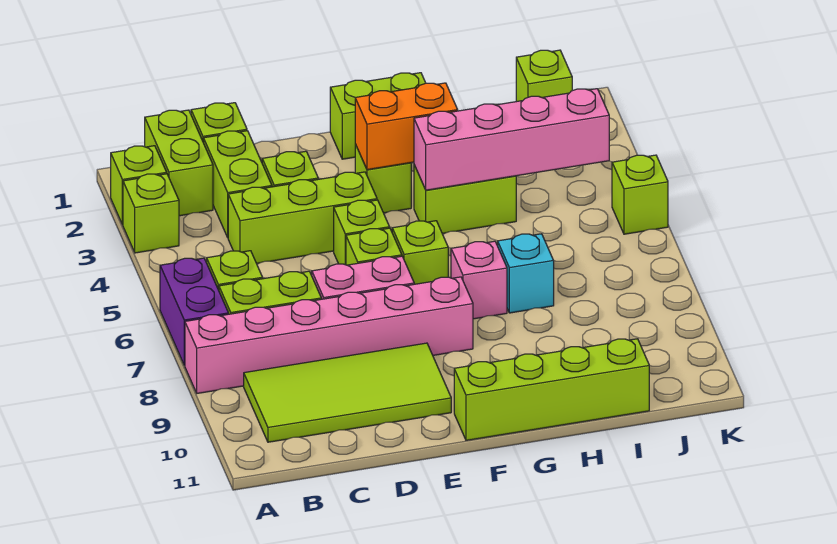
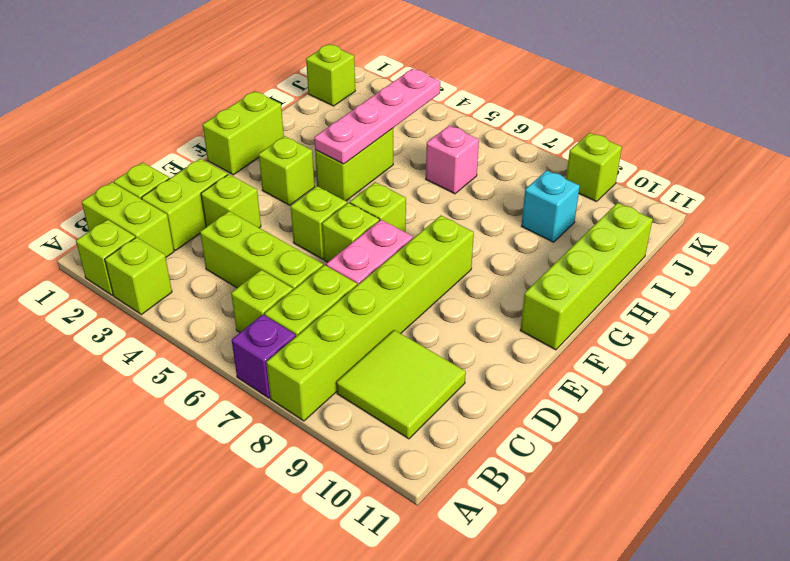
purple 1x2 brick [160,258,228,365] -> purple 1x1 brick [232,315,296,398]
pink 1x6 brick [185,277,473,393] -> lime 1x6 brick [266,216,474,421]
lime 2x4 tile [244,343,451,442] -> lime 2x2 tile [336,330,466,439]
lime 1x2 brick [204,131,272,237] -> lime 1x2 brick turned to [142,159,228,251]
lime 1x3 brick [228,172,377,263] -> lime 1x3 brick turned to [200,211,323,290]
orange 1x2 brick [355,83,458,170] -> none
pink 1x4 brick [414,89,609,190] -> pink 1x4 plate [314,69,440,164]
pink 1x1 brick [451,241,507,319] -> pink 1x1 brick moved to [426,126,479,194]
cyan 1x1 brick [498,234,554,313] -> cyan 1x1 brick moved to [521,171,580,242]
lime 1x1 brick [612,155,668,234] -> lime 1x1 brick moved to [566,133,622,202]

